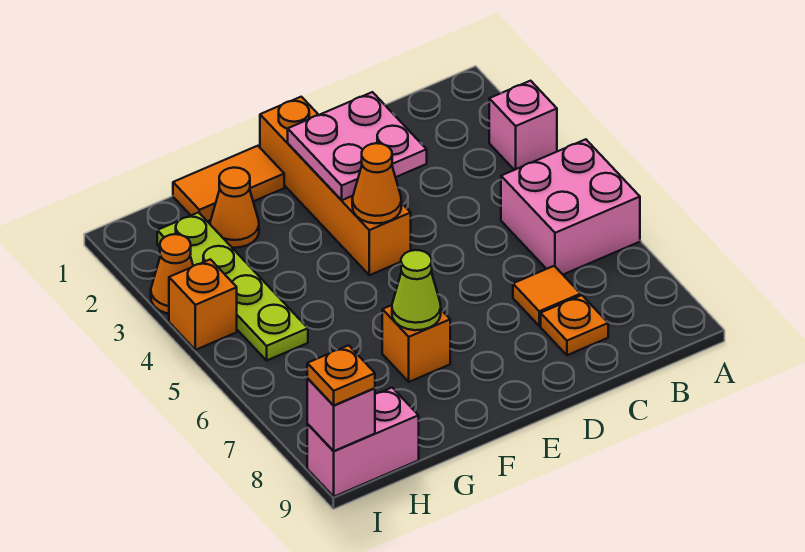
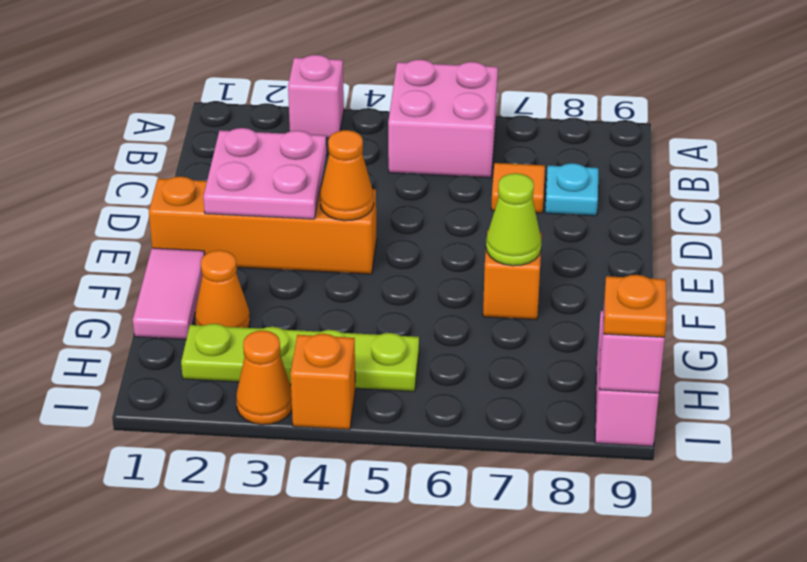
orange 1x1 plate [541,295,608,355] -> cyan 1x1 plate [545,163,598,216]
orange 1x2 tile [173,146,284,221] -> pink 1x2 tile [133,248,205,339]

